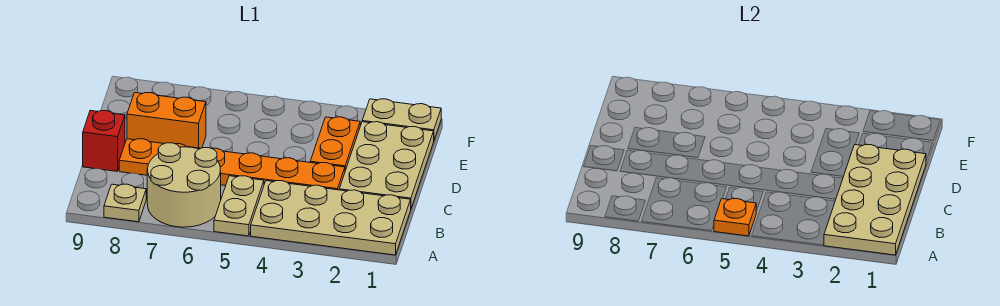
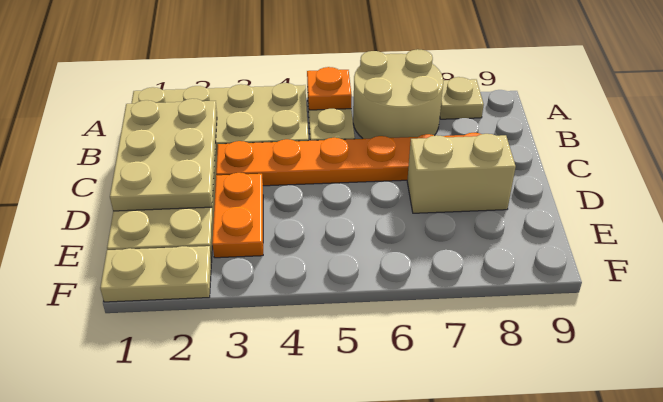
tan 2x4 plate [824,145,926,255] -> tan 2x3 plate [110,99,217,211]
red 1x1 brick [83,111,125,171] -> none
orange 1x2 brick [127,93,206,148] -> tan 1x2 brick [407,134,516,213]

